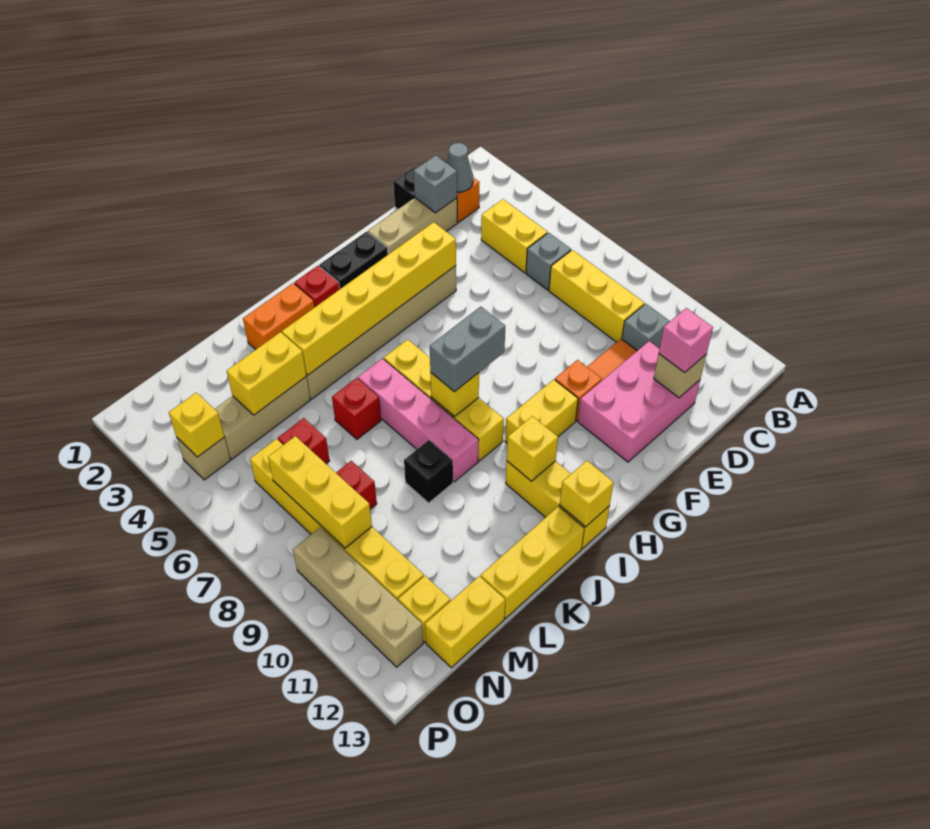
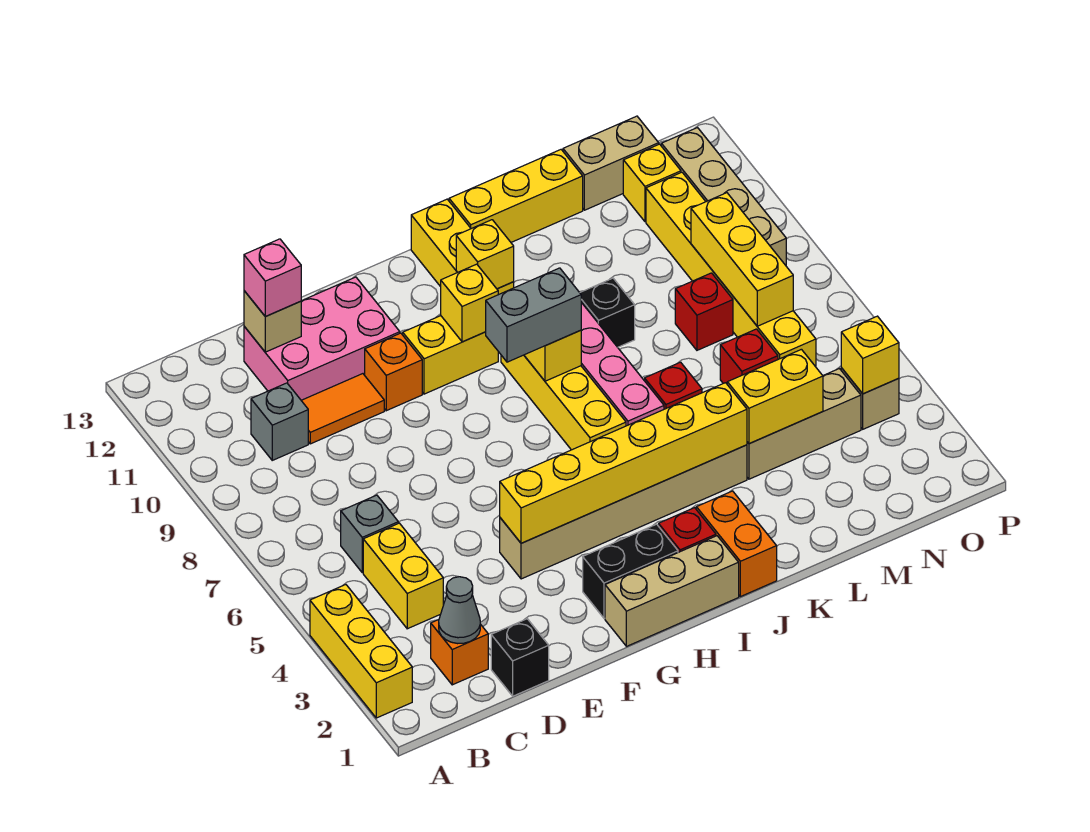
yellow 1x3 brick [549,250,644,342] -> yellow 1x3 brick moved to [310,585,412,718]
tan 1x3 brick [368,198,457,254] -> tan 1x3 brick moved to [605,536,739,646]
grey 1x1 brick [414,155,457,213] -> none
yellow 1x1 brick [560,461,614,527] -> yellow 1x1 brick moved to [441,264,498,342]
orange 1x2 brick [243,283,315,350] -> orange 1x2 brick turned to [696,491,777,597]
yellow 1x2 brick [425,576,505,668] -> tan 1x2 brick [563,116,659,210]

